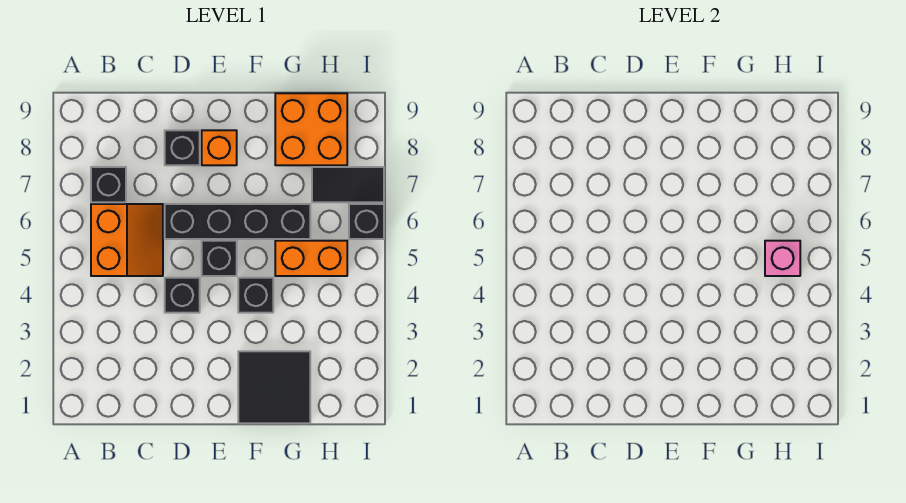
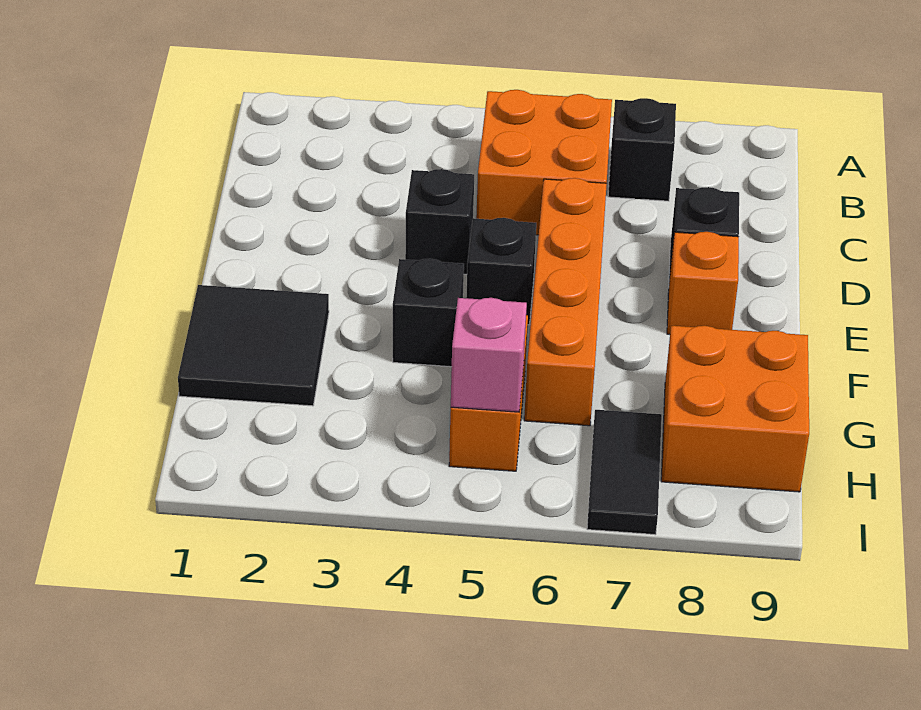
orange 2x2 slope [91,204,163,276] -> orange 2x2 brick [476,90,612,235]
black 1x4 brick [165,204,310,239] -> orange 1x4 brick [524,178,607,426]
black 1x1 brick [349,204,384,239] -> none

